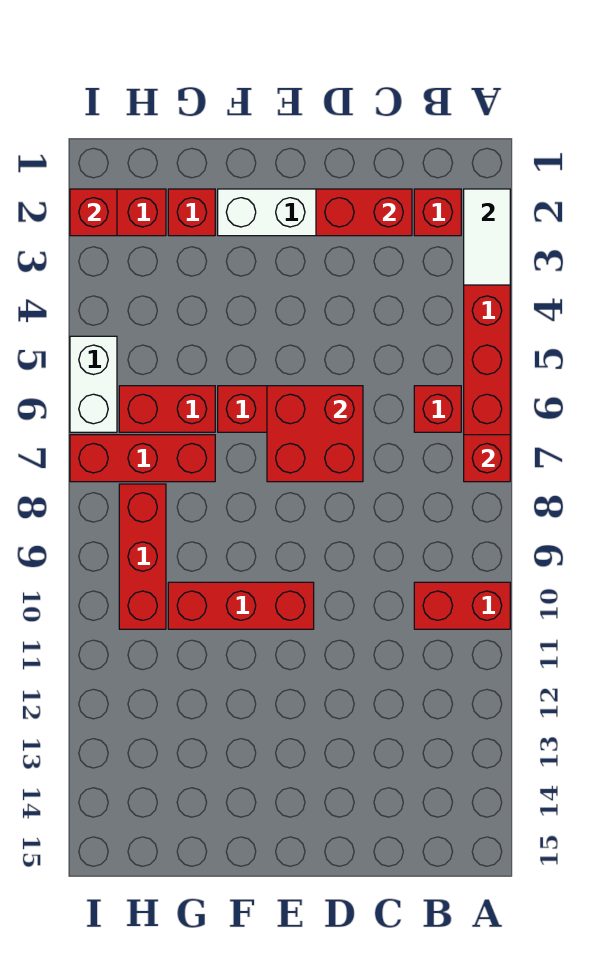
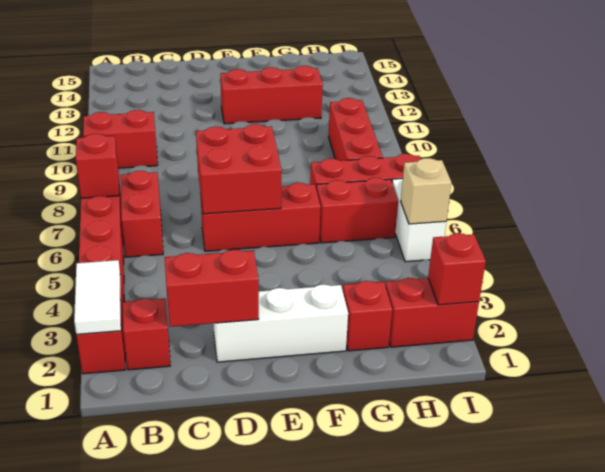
red 1x1 brick [414,386,461,432] -> red 1x2 brick [121,171,163,257]
red 1x3 brick [168,582,314,629] -> red 1x3 brick moved to [220,66,323,124]
none -> tan 1x1 brick [401,158,451,224]

